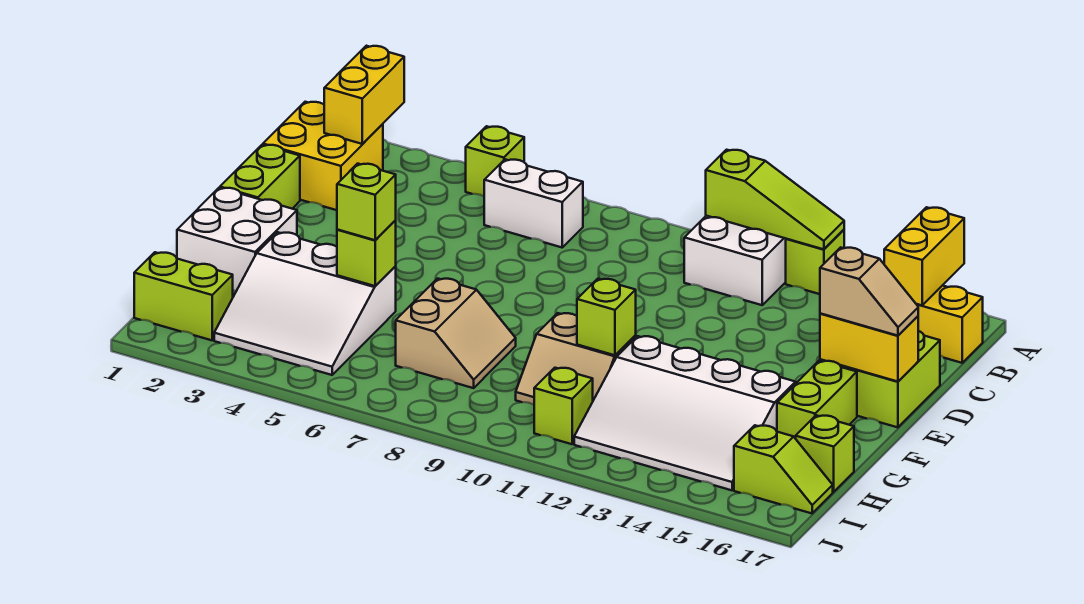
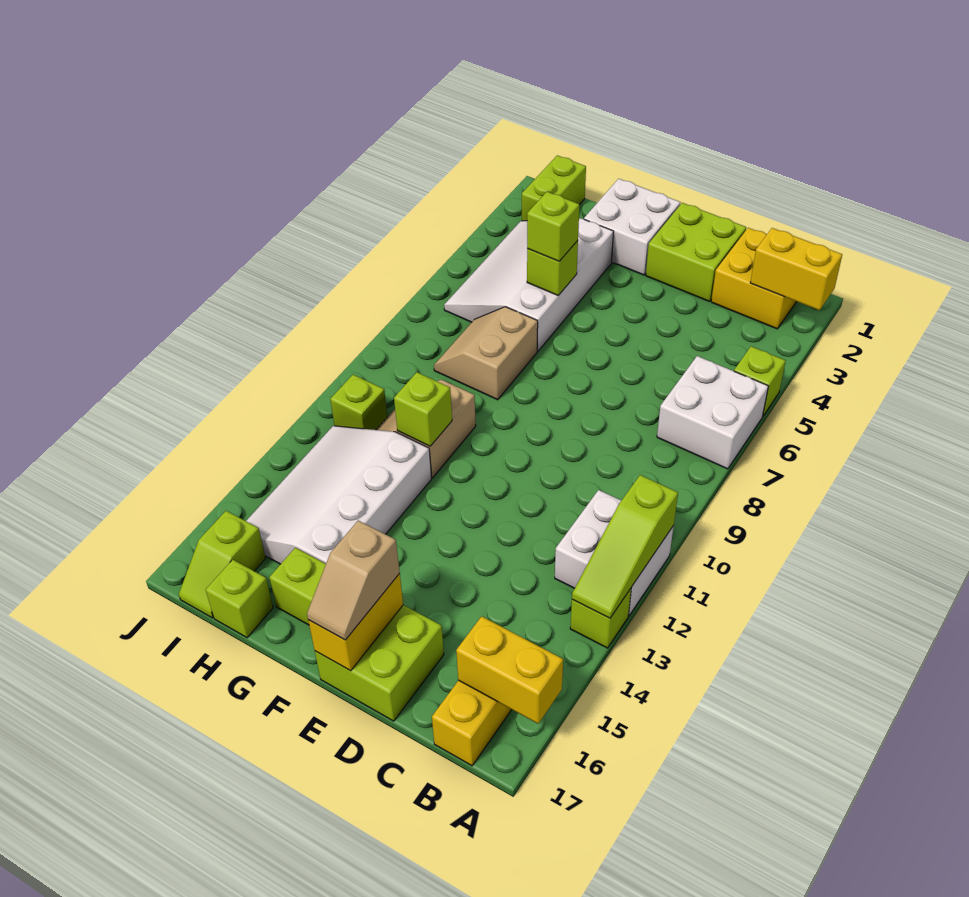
white 1x2 brick [484,159,583,247] -> white 2x2 brick [657,356,768,469]
lime 1x2 brick [220,145,300,209] -> lime 2x2 brick [646,203,746,302]
white 3x3 slope [214,232,396,375] -> white 3x4 slope [444,219,614,351]
tan 2x2 slope [396,278,516,388] -> tan 2x2 slope turned to [434,307,538,400]

